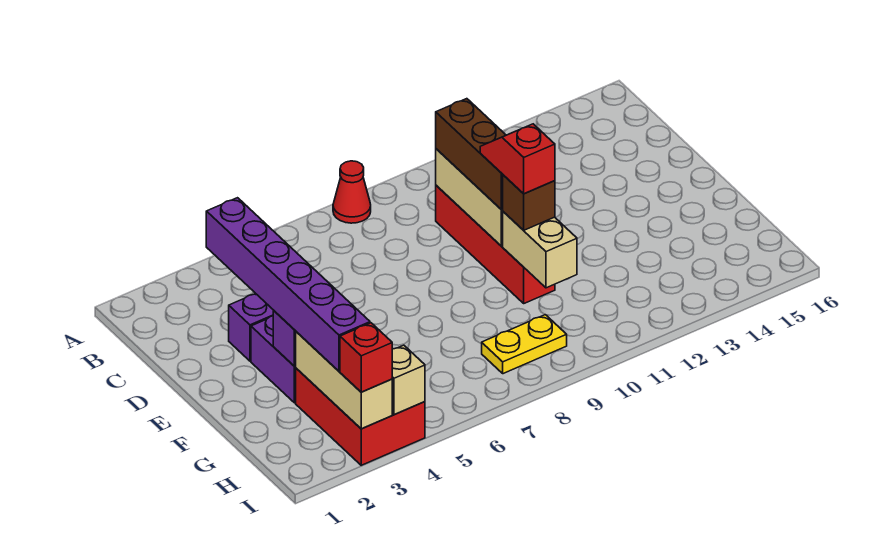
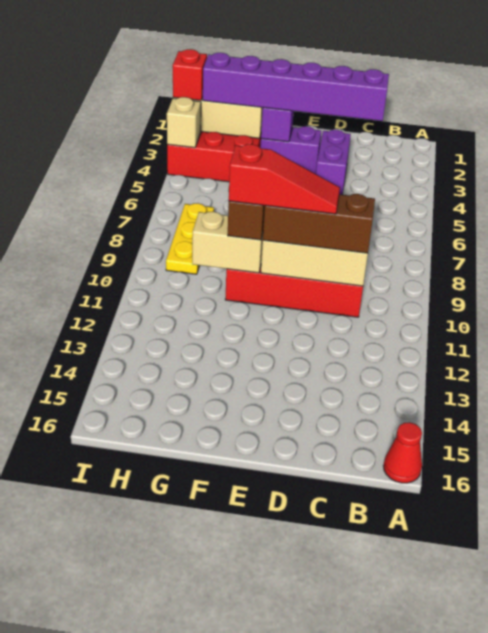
red 1x1 cone [333,161,371,223] -> red 1x1 cone moved to [383,422,422,483]
red 1x2 slope [480,124,555,194] -> red 1x3 slope [229,144,340,214]
yellow 1x2 plate [482,315,567,374] -> yellow 1x3 plate [166,203,214,274]

